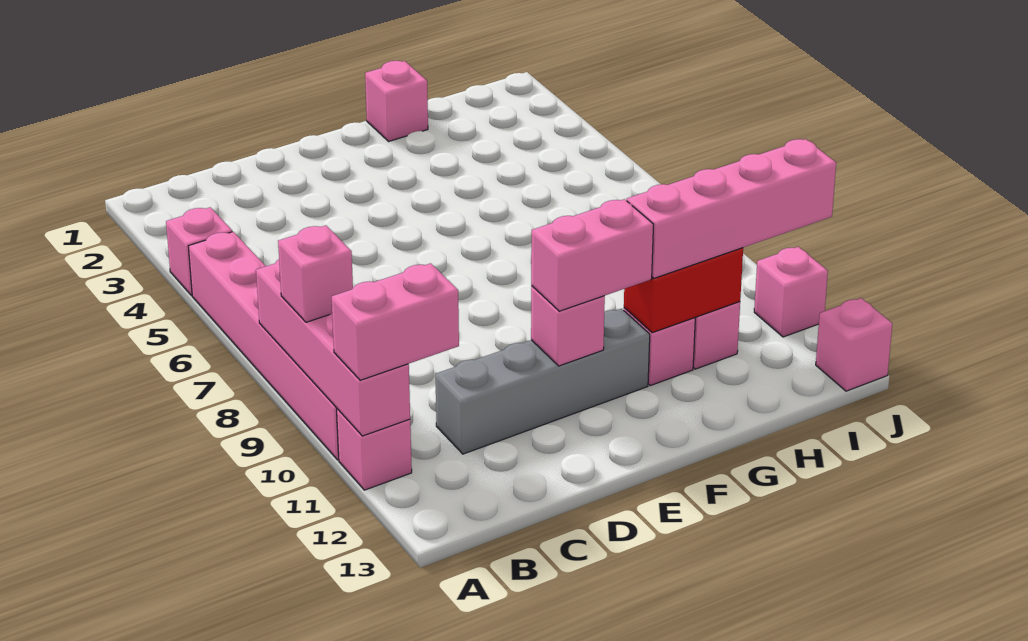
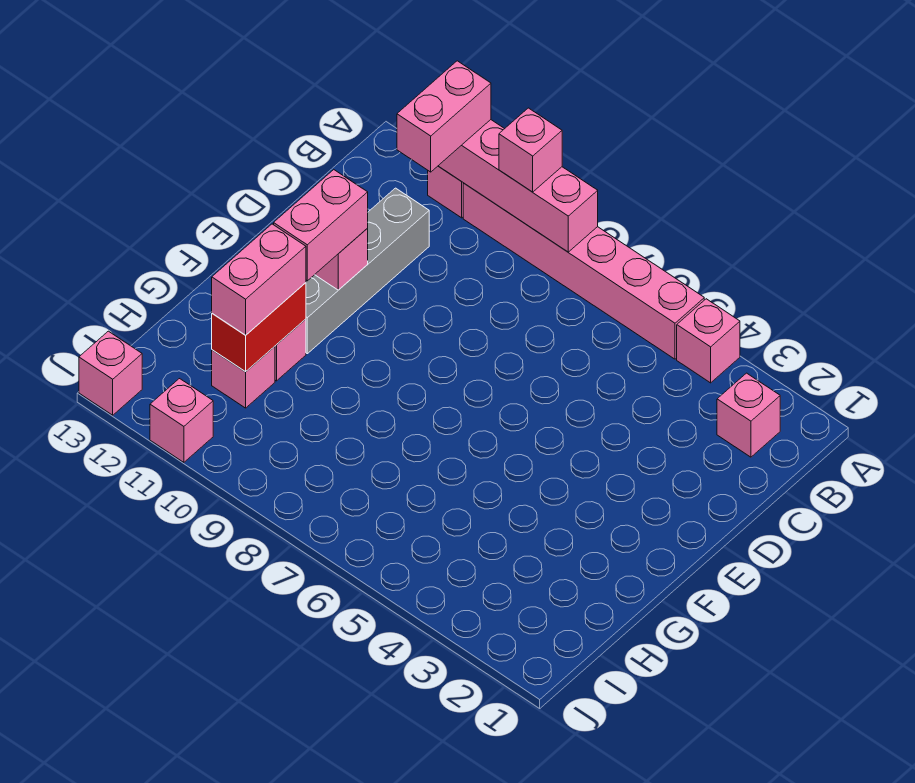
pink 1x1 brick [365,61,428,141] -> pink 1x1 brick moved to [717,373,780,457]
pink 1x4 brick [627,139,836,278] -> pink 1x2 brick [212,224,306,335]

